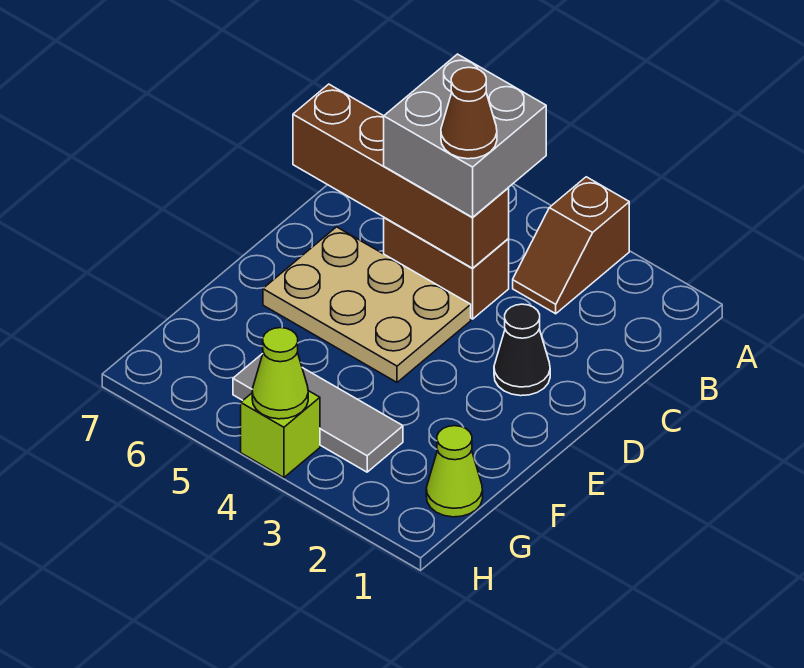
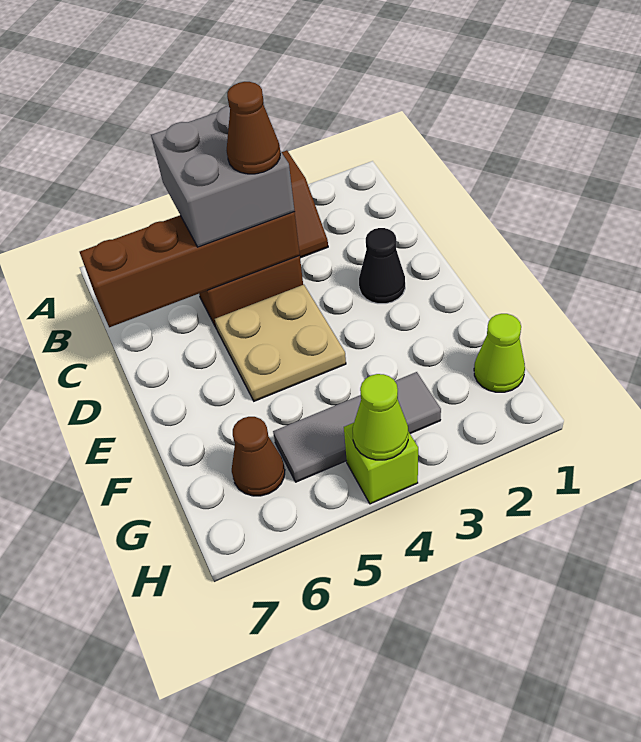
tan 2x3 plate [263,227,471,382] -> tan 2x2 plate [215,284,346,401]
none -> brown 1x1 cone [232,417,285,496]

